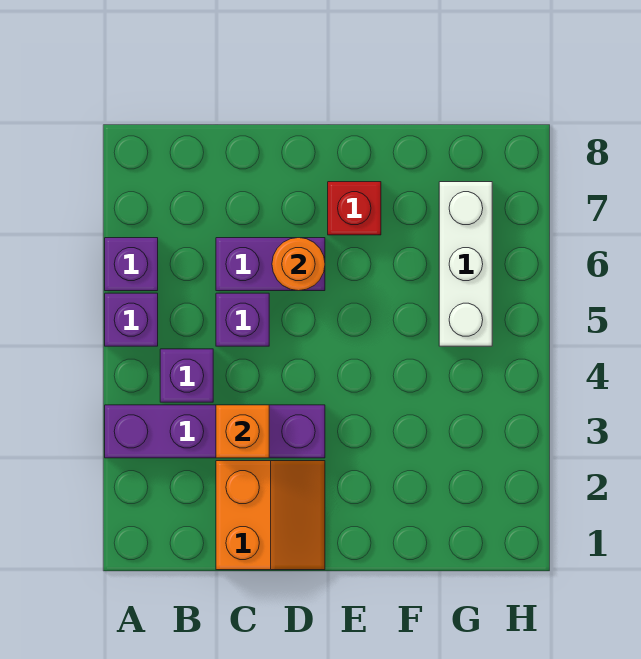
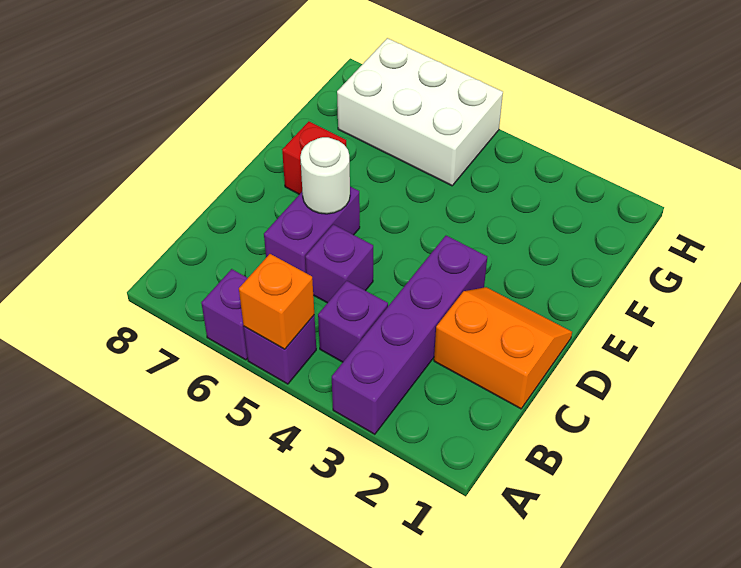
orange 1x1 brick [216,405,269,458] -> orange 1x1 brick moved to [239,254,314,349]
orange 1x1 round brick [272,238,325,291] -> white 1x1 round brick [300,137,350,214]
white 1x3 brick [439,182,492,346] -> white 2x3 brick [337,38,503,186]

